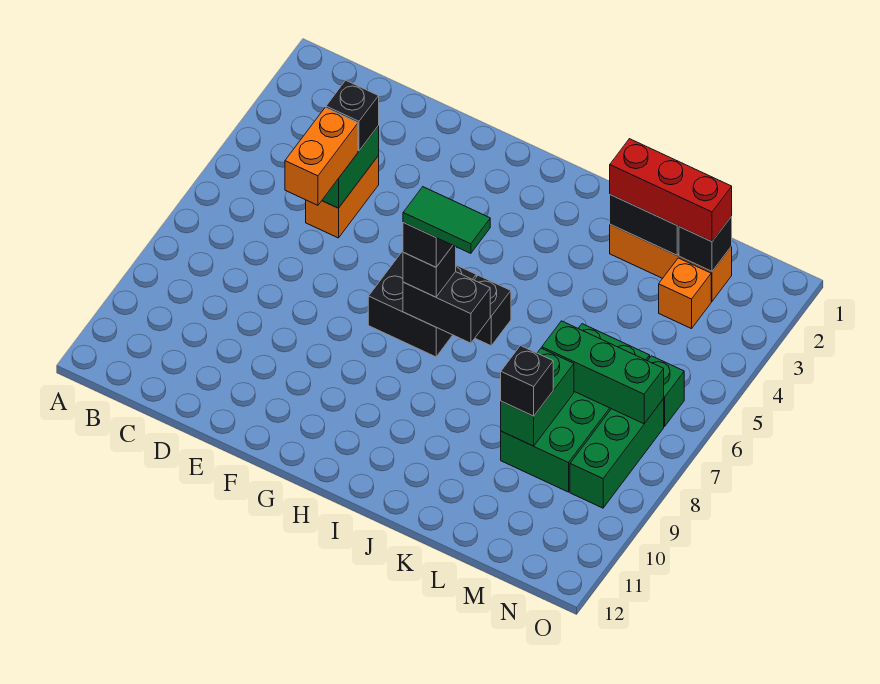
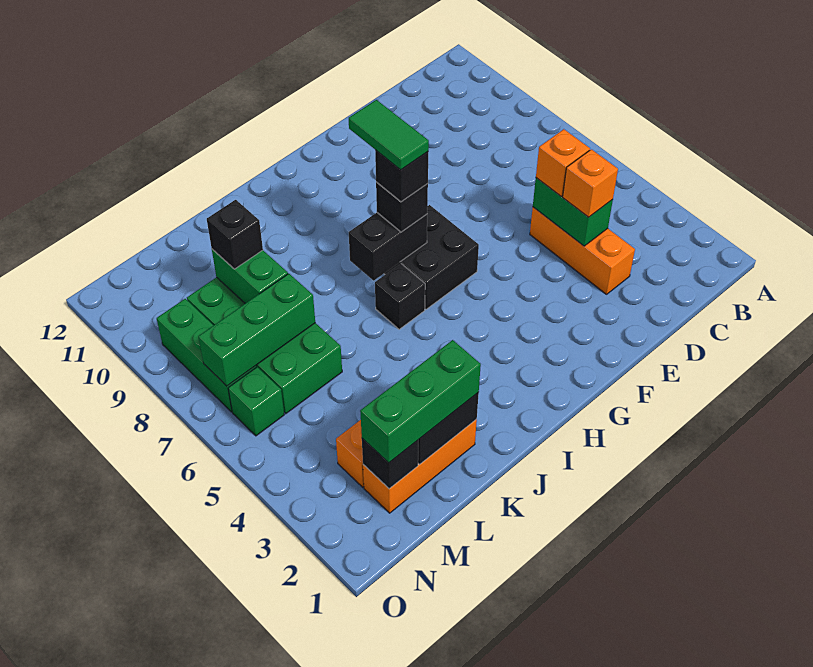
orange 1x2 brick [306,156,379,238] -> orange 1x3 brick [530,207,635,294]
black 1x1 brick [326,80,379,151] -> orange 1x1 brick [563,149,618,217]
orange 1x2 brick [285,108,358,205] -> orange 1x1 brick [536,129,590,196]
green 1x2 tile [403,187,490,253] -> green 1x2 tile turned to [349,100,429,170]
red 1x3 brick [610,139,732,242] -> green 1x3 brick [360,340,481,463]

